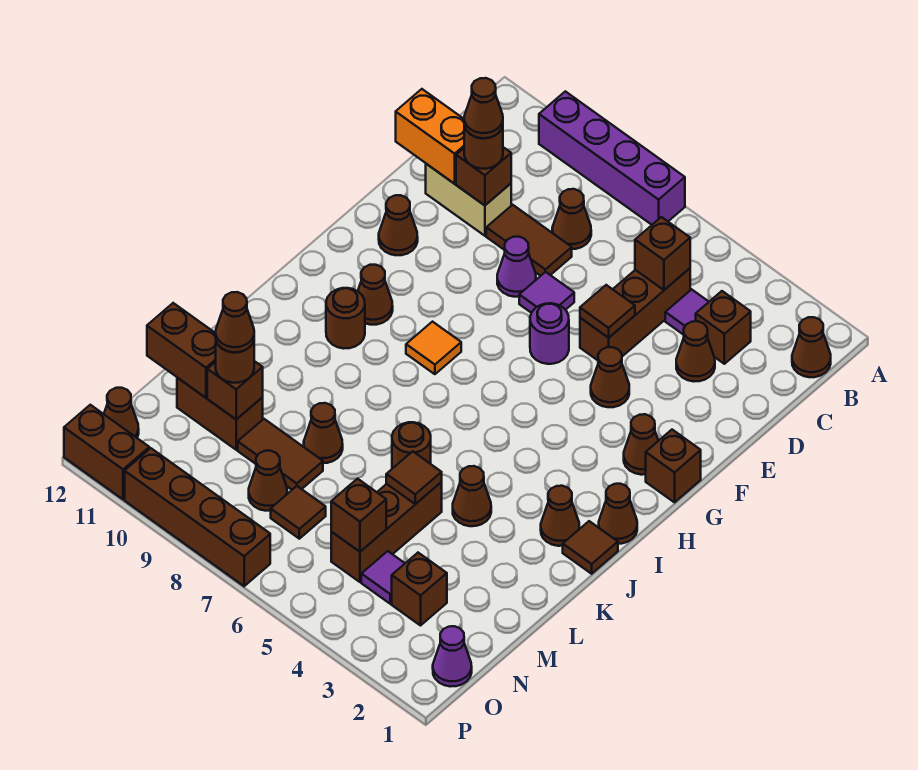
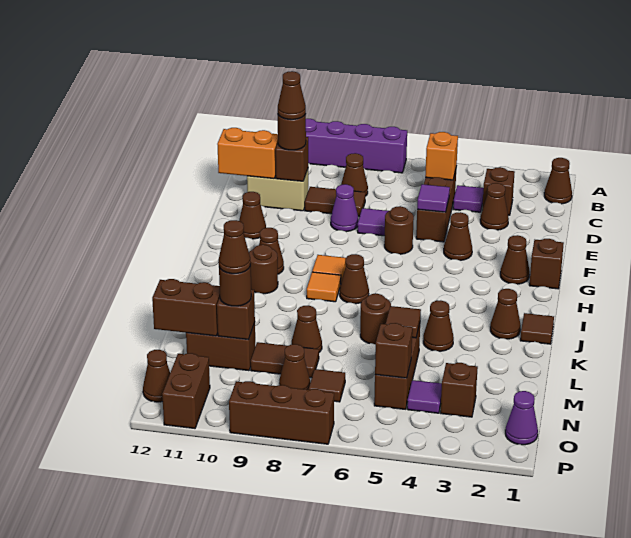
brown 1x1 brick [635,217,690,290] -> orange 1x1 brick [425,132,458,180]
brown 1x1 tile [580,285,635,338] -> purple 1x1 tile [417,184,450,212]
purple 1x1 round brick [530,303,569,364] -> brown 1x1 round brick [384,206,414,254]
brown 1x1 cone [599,484,637,544] -> brown 1x1 cone moved to [340,254,369,304]
none -> orange 1x1 tile [307,272,341,302]
brown 1x4 brick [125,448,270,586] -> brown 1x3 brick [229,381,334,444]
brown 1x2 brick [64,405,149,499] -> brown 1x2 brick turned to [162,353,210,428]

